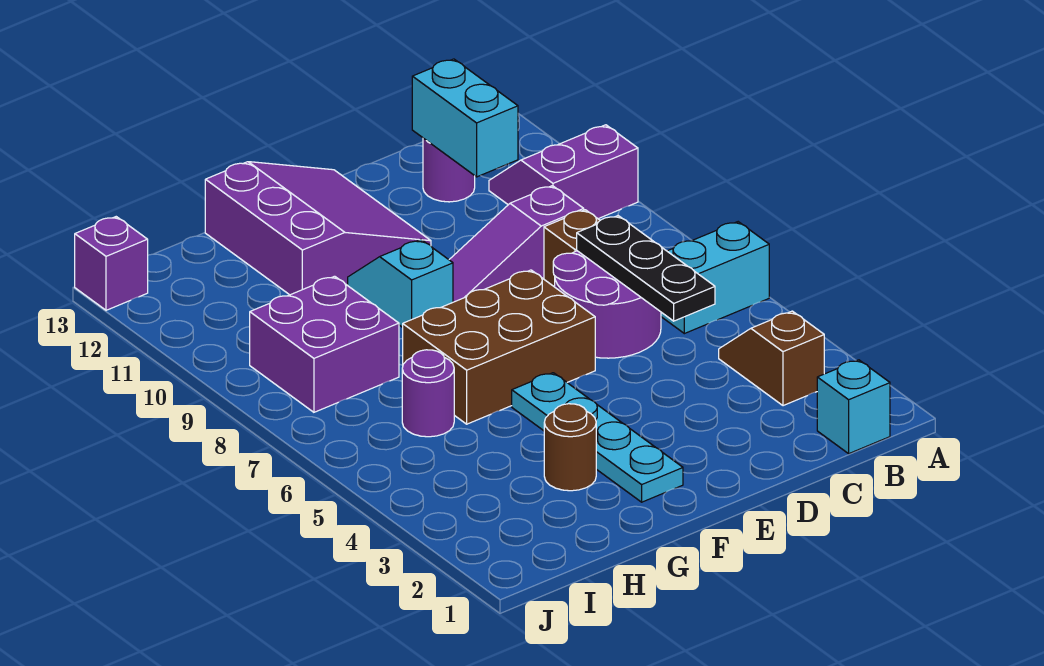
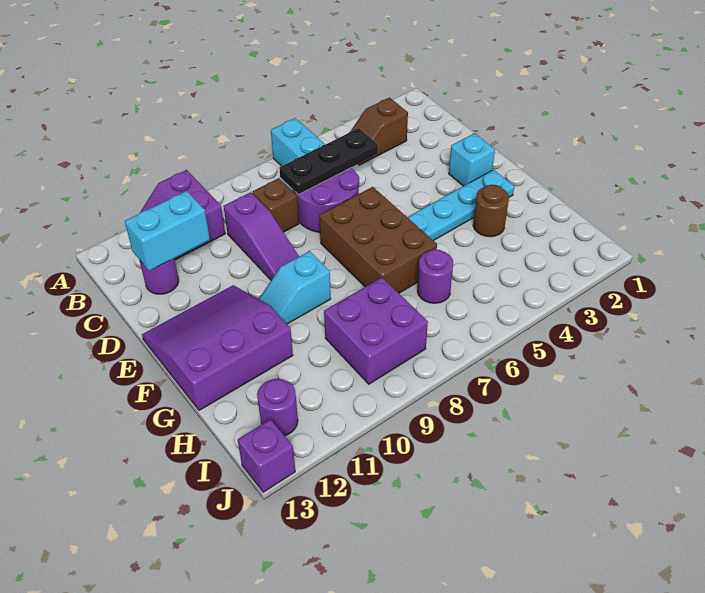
cyan 1x1 brick [817,360,890,454] -> cyan 1x1 brick moved to [449,133,495,186]
none -> purple 1x1 round brick [257,379,298,436]

